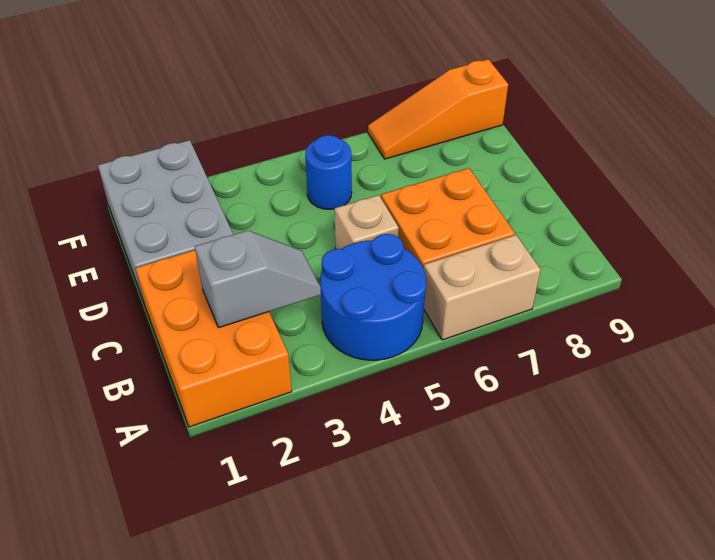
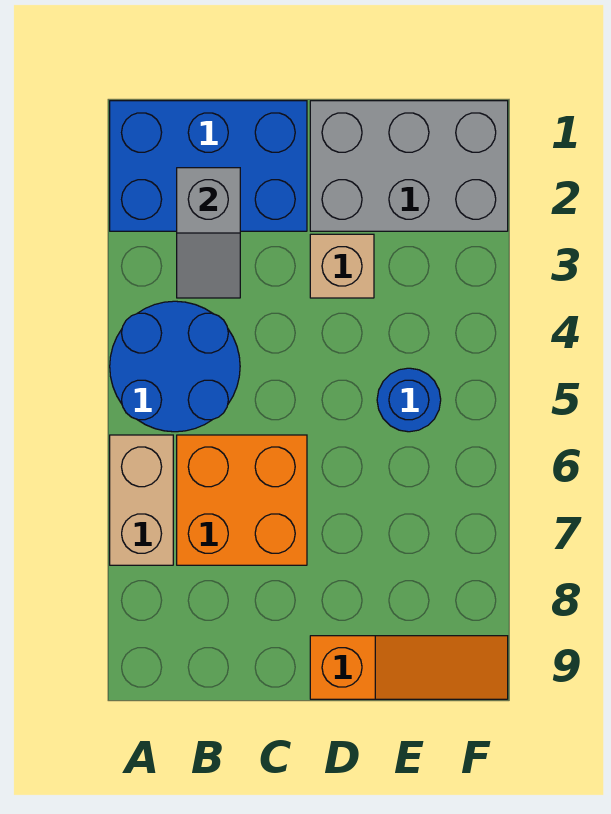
orange 2x3 brick [135,250,292,427] -> blue 2x3 brick [110,101,307,231]
tan 1x1 brick [334,195,399,249] -> tan 1x1 brick moved to [310,234,374,298]
orange 1x3 slope [368,59,508,159] -> orange 1x3 slope turned to [310,636,508,699]

